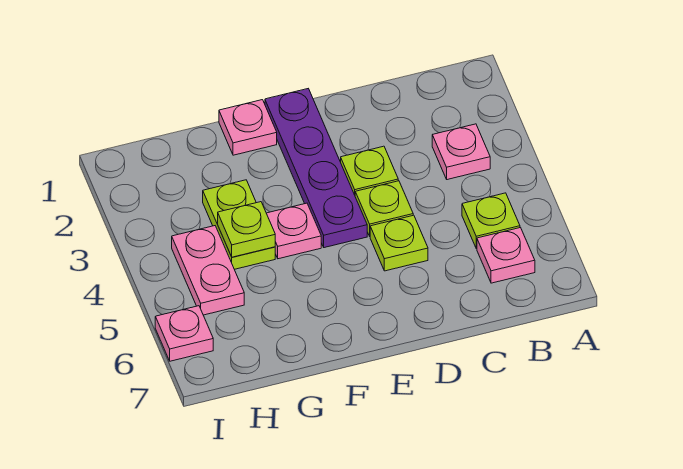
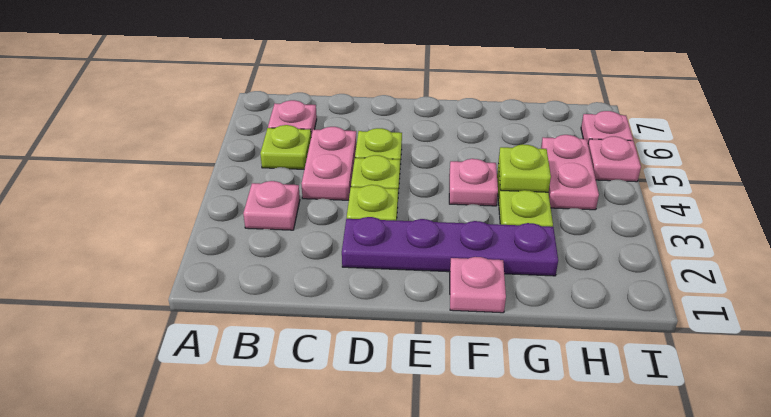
none -> pink 1x2 plate [302,127,357,200]
purple 1x4 plate [265,89,367,248] -> purple 1x4 plate turned to [342,217,558,276]
none -> pink 1x1 plate [588,136,641,182]

